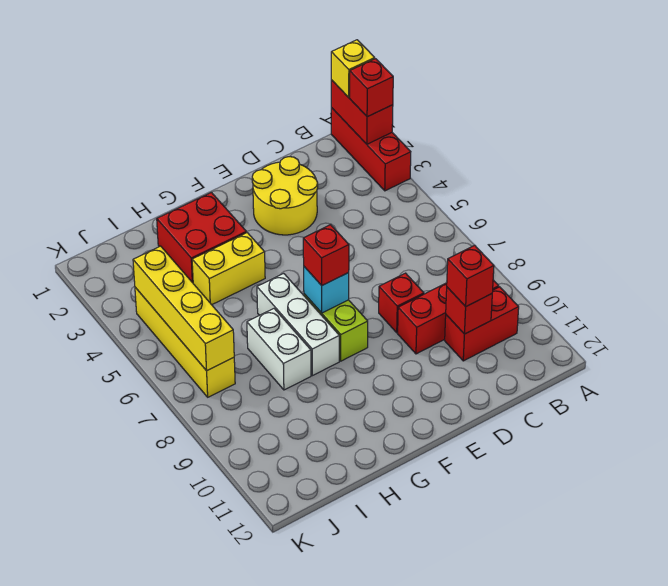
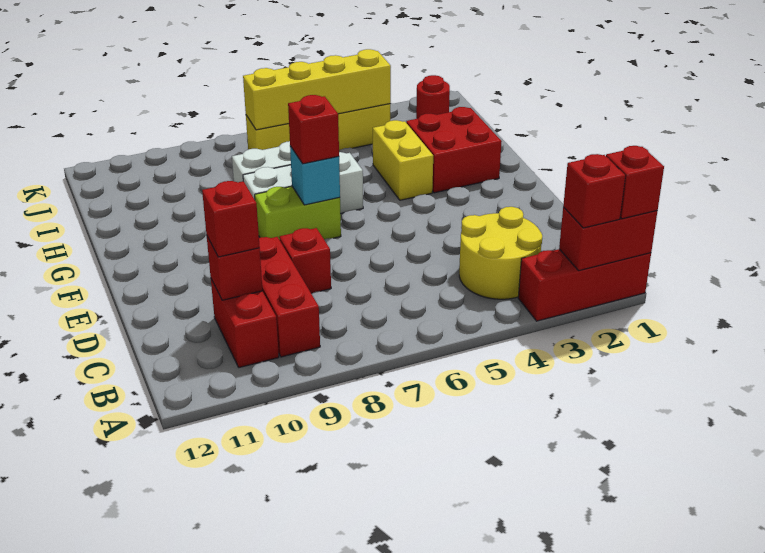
yellow 1x1 brick [331,40,375,97] -> red 1x1 brick [606,146,664,219]
yellow 2x2 round brick [252,157,318,235] -> yellow 2x2 round brick moved to [459,207,542,299]
none -> red 1x1 round brick [416,75,450,119]

